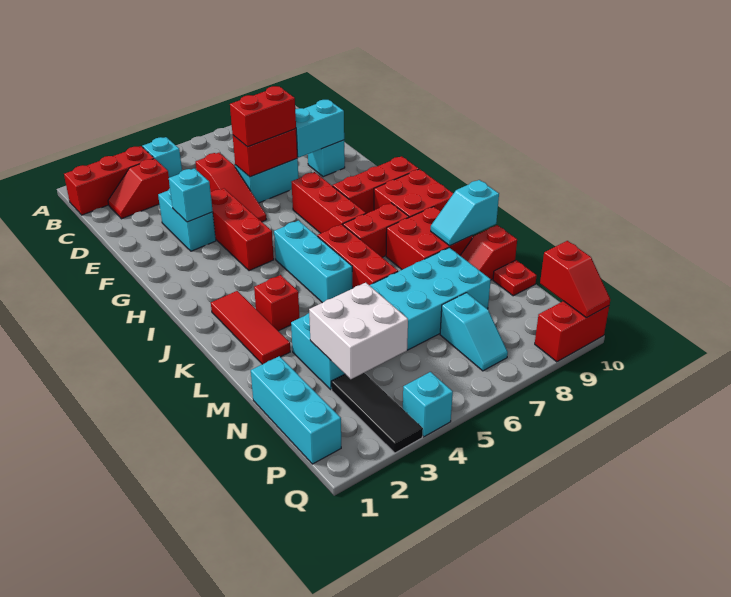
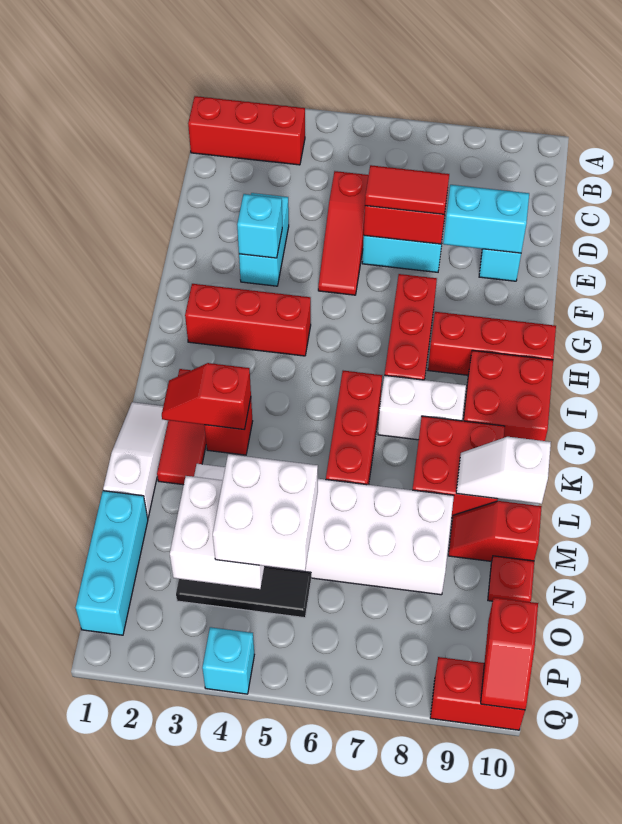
cyan 1x1 brick [143,137,182,178] -> none
red 1x2 slope [108,159,170,219] -> red 1x2 slope moved to [162,363,251,430]
red 1x2 brick [230,86,296,147] -> red 1x2 tile [365,165,449,214]
red 1x3 brick [211,189,274,271] -> red 1x3 brick turned to [185,284,311,356]
cyan 1x3 brick [274,221,353,303] -> none
red 1x2 brick [343,203,409,257] -> white 1x2 brick [378,375,466,440]
none -> white 1x3 slope [103,402,168,518]
cyan 1x2 slope [431,180,499,246] -> white 1x2 slope [456,437,551,504]
cyan 2x6 brick [291,248,491,389] -> white 2x6 brick [194,464,454,595]
none -> white 2x2 brick [213,454,318,571]
black 1x3 tile [331,373,423,453] -> black 1x3 tile turned to [176,567,311,618]
cyan 1x2 slope [440,293,508,371] -> none

